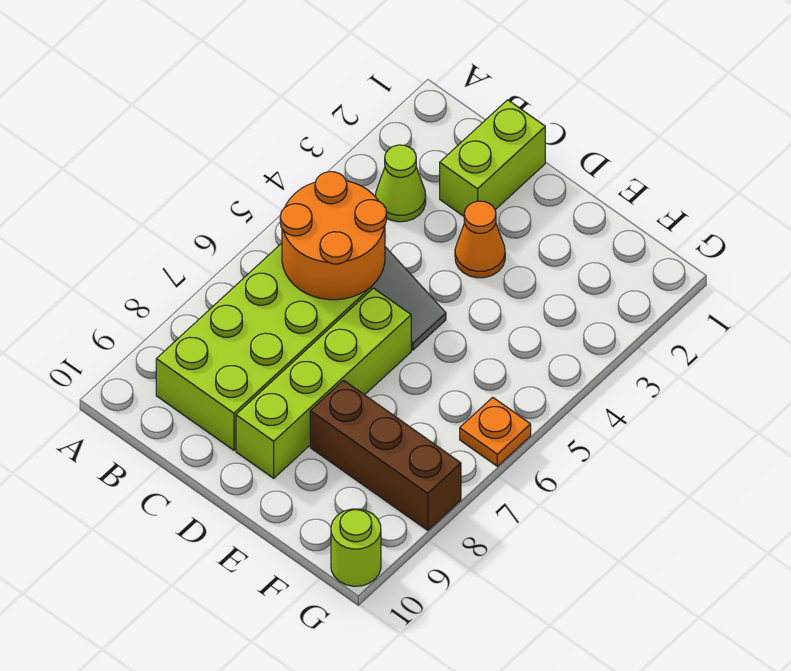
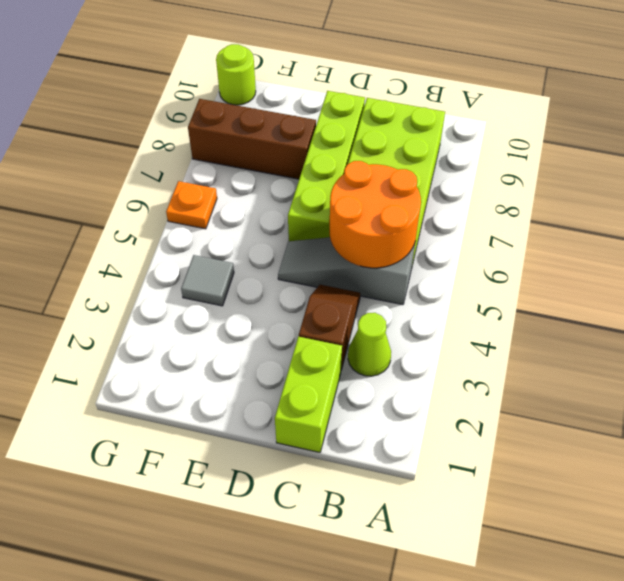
none -> brown 1x2 slope [299,285,360,370]
orange 1x1 cone [455,201,505,278] -> none
none -> grey 1x1 tile [181,255,234,306]

